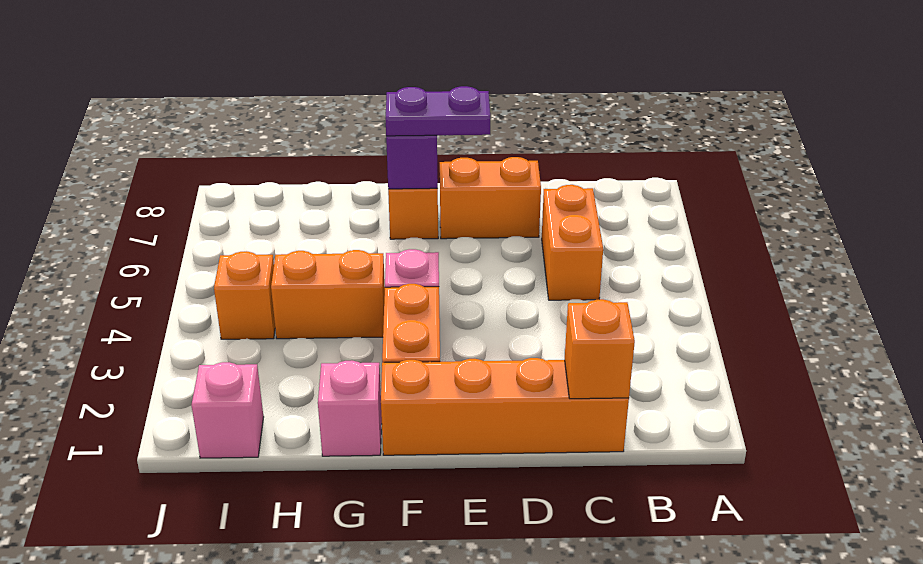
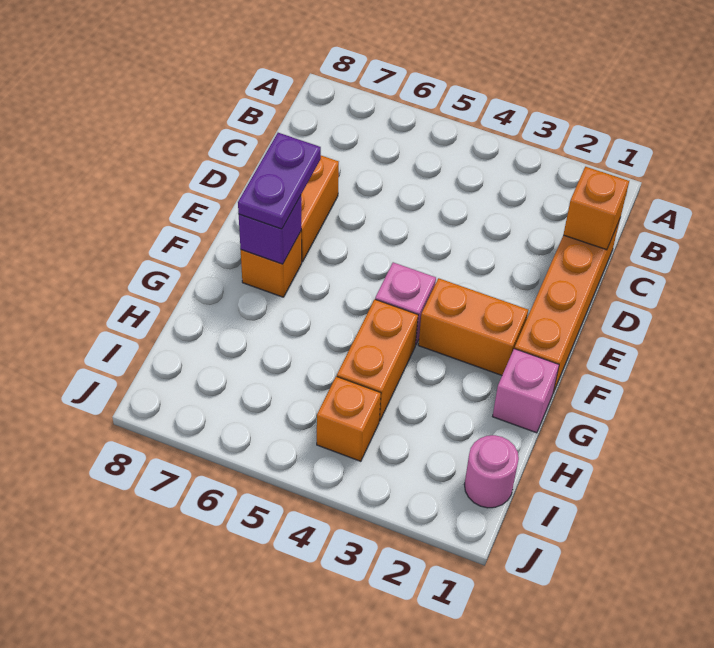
orange 1x2 brick [542,185,603,300] -> none
pink 1x1 brick [191,362,264,458] -> pink 1x1 round brick [464,435,519,508]

